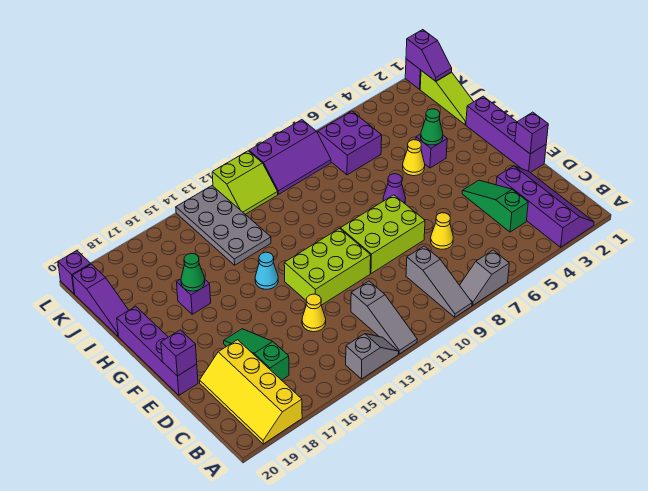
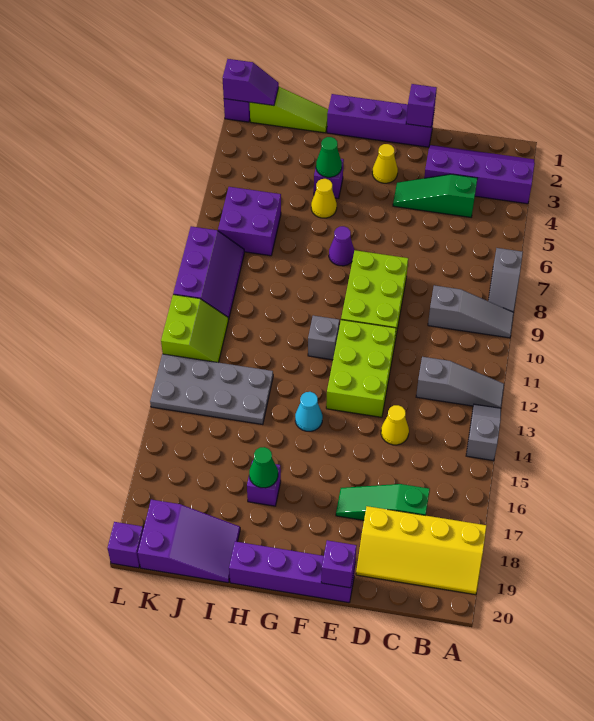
yellow 1x1 cone [431,213,453,249] -> yellow 1x1 cone moved to [372,144,398,183]
none -> grey 1x1 brick [308,316,339,360]
purple 1x3 slope [73,264,129,336] -> purple 2x3 slope [138,500,240,583]

